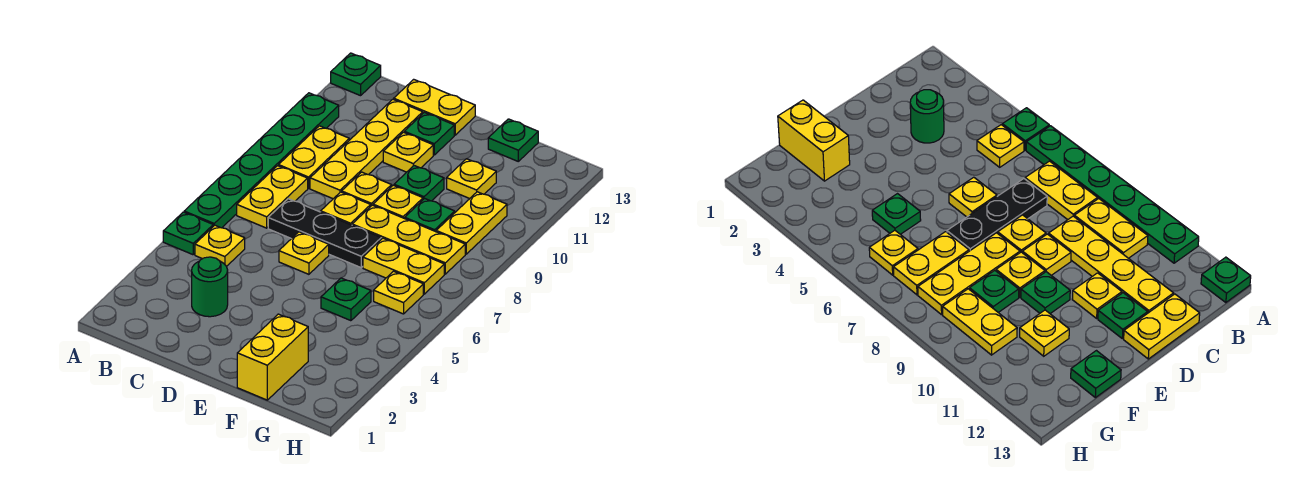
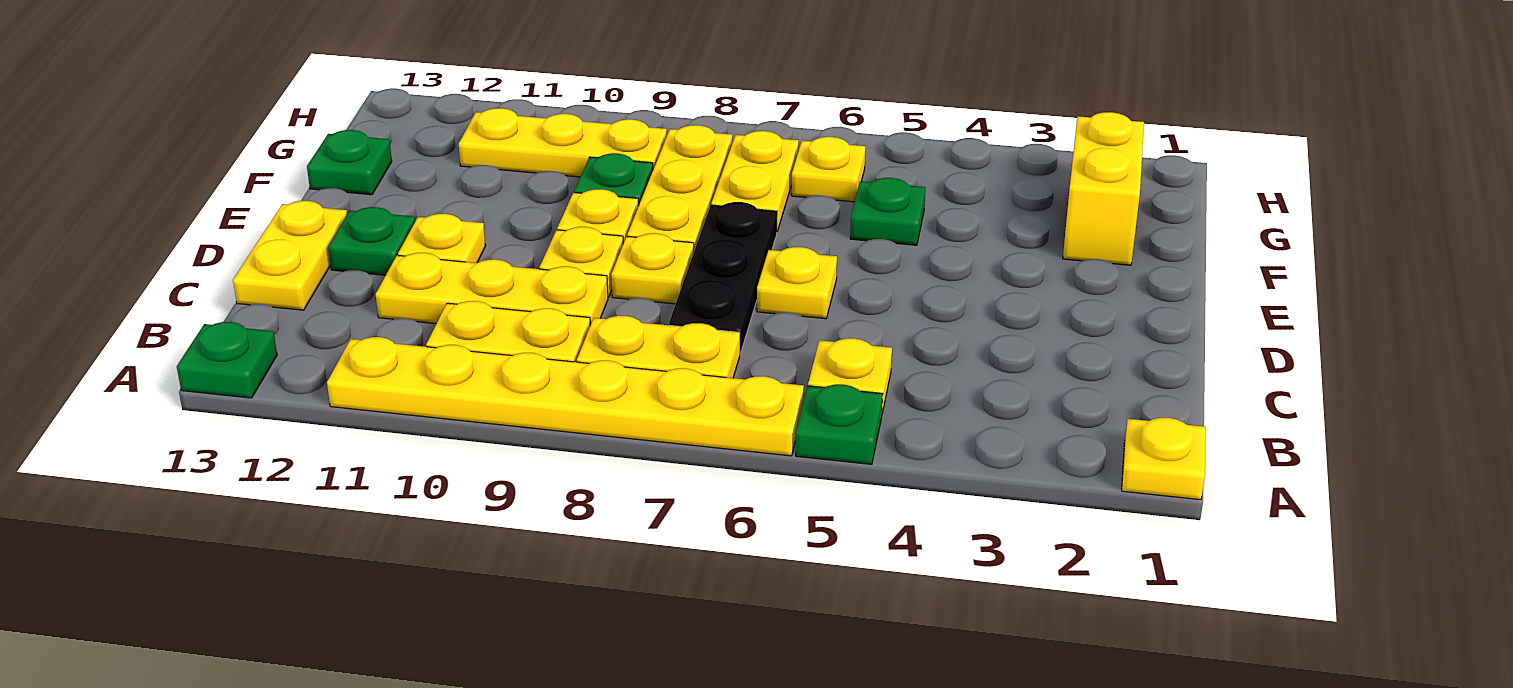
green 1x6 plate [184,93,339,228] -> yellow 1x6 plate [327,337,804,456]
green 1x1 round brick [192,257,228,317] -> none
yellow 1x4 plate [310,99,423,199] -> yellow 1x3 plate [376,253,608,325]
green 1x1 plate [394,166,444,201] -> none
yellow 1x2 brick [237,314,308,400] -> yellow 1x2 brick turned to [1063,112,1144,265]
yellow 1x1 plate [447,159,496,199] -> yellow 1x1 plate moved to [1122,418,1206,500]
yellow 1x2 plate [436,192,507,254] -> yellow 1x3 plate [459,108,667,177]

